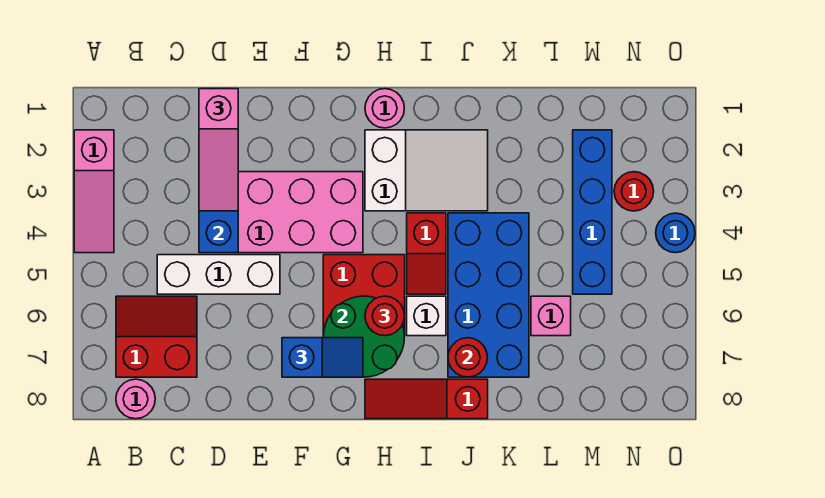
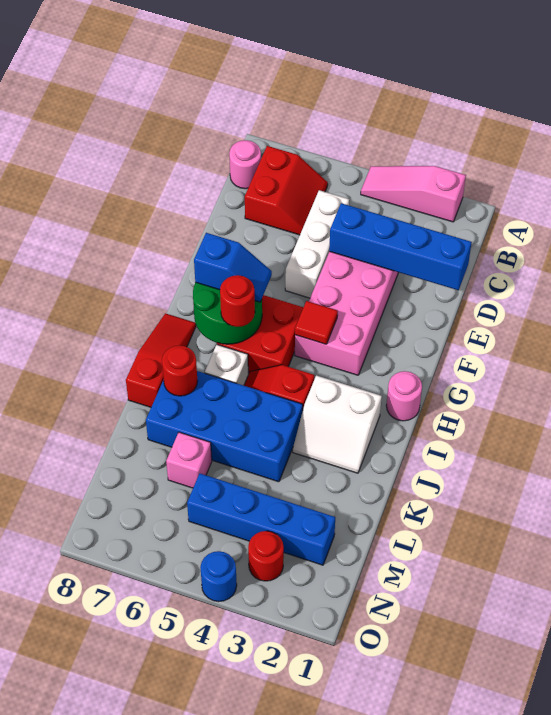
pink 1x3 slope [199,89,238,211] -> none
blue 1x2 slope [282,338,363,377] -> blue 1x2 slope turned to [194,233,272,302]
none -> red 1x1 tile [295,301,338,344]
white 2x3 slope [365,130,488,211] -> white 2x2 slope [293,376,382,473]

